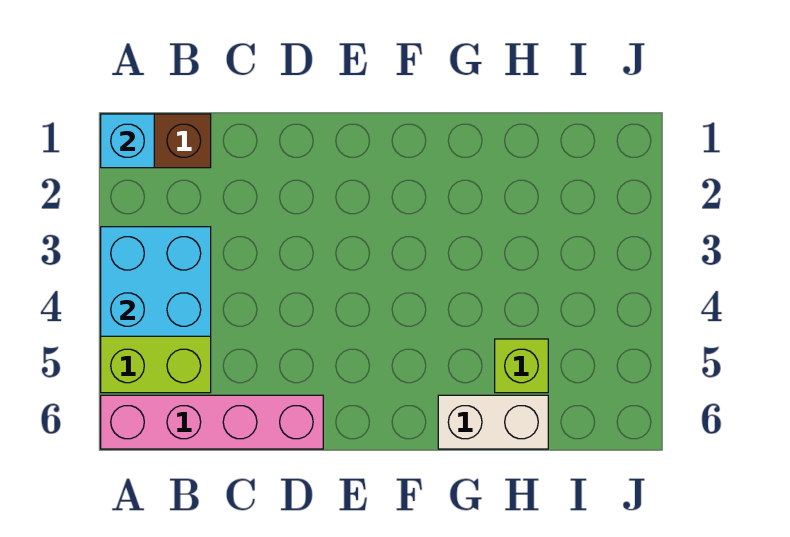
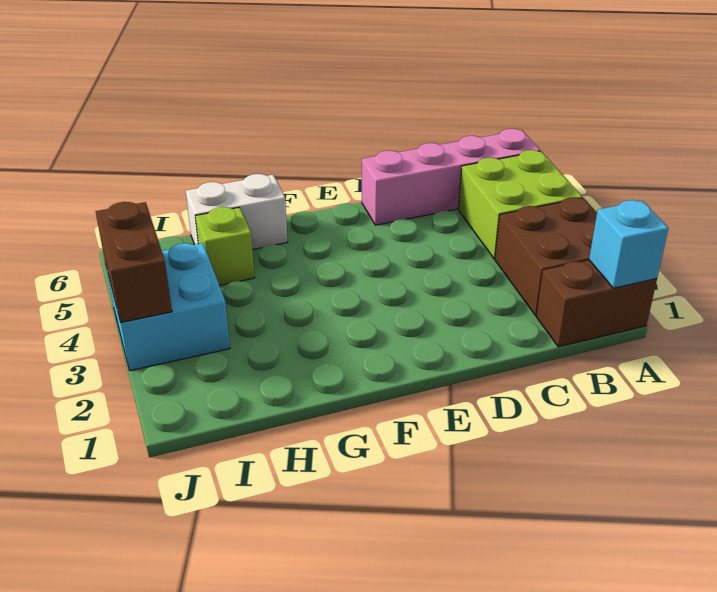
none -> brown 2x2 brick [495,197,597,315]
cyan 2x2 brick [101,227,211,336] -> cyan 2x2 brick moved to [106,243,230,371]
none -> brown 1x2 brick [96,202,172,323]

